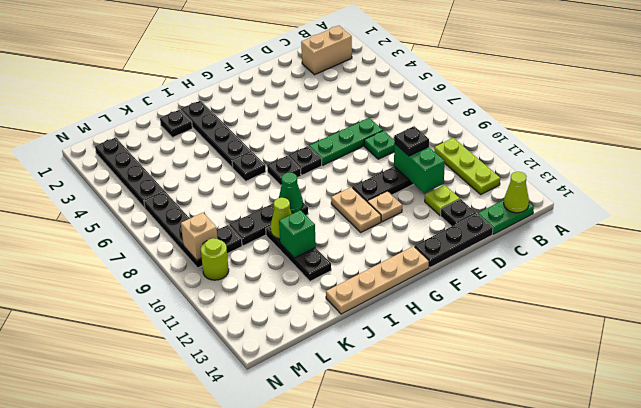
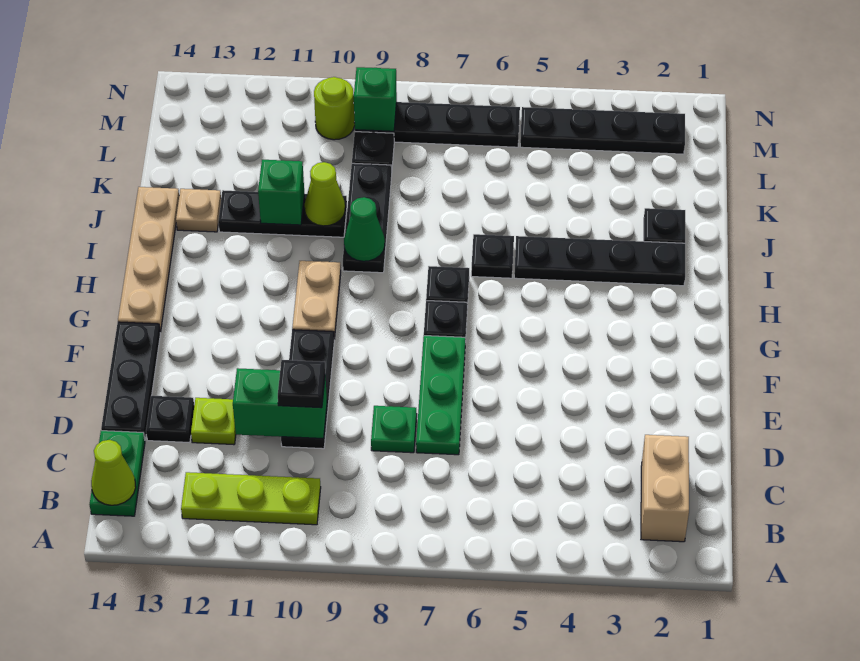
tan 1x1 plate [367,191,402,222] -> tan 1x1 plate moved to [176,189,221,232]
tan 1x2 plate [331,187,381,232] -> tan 1x2 plate turned to [292,261,341,339]
tan 1x1 brick [181,213,218,260] -> green 1x1 brick [354,67,397,131]

